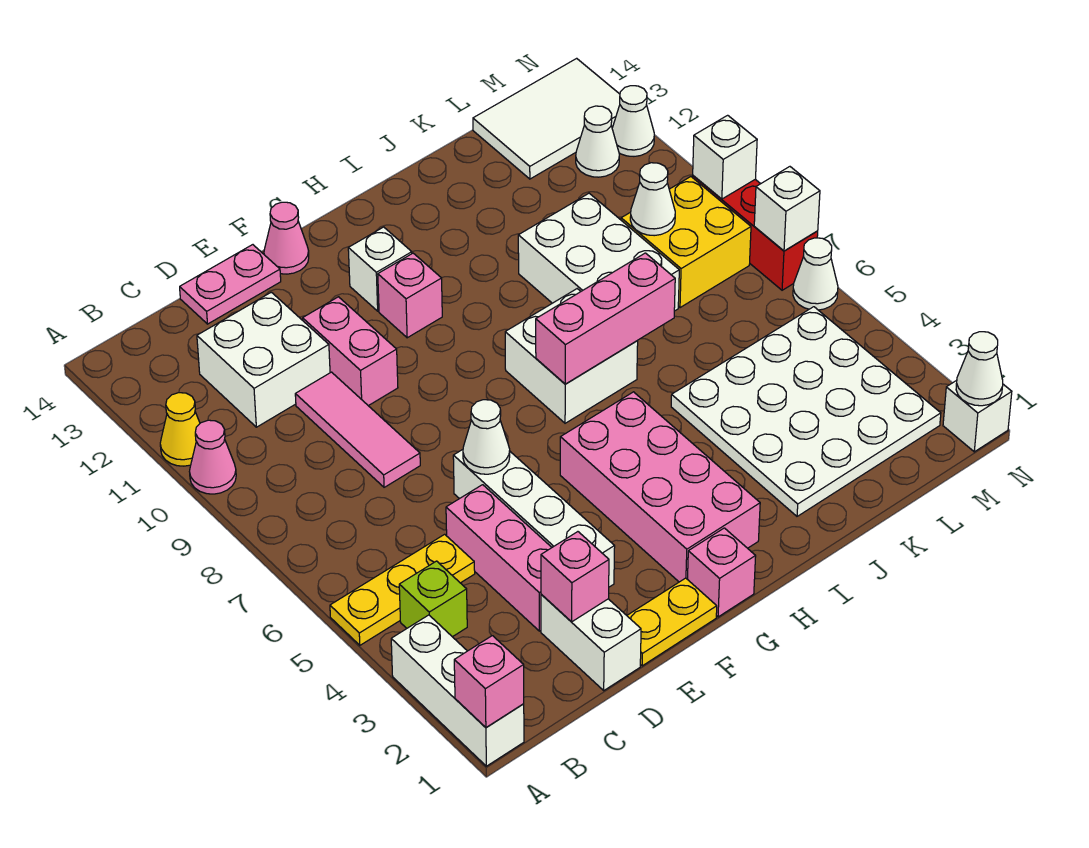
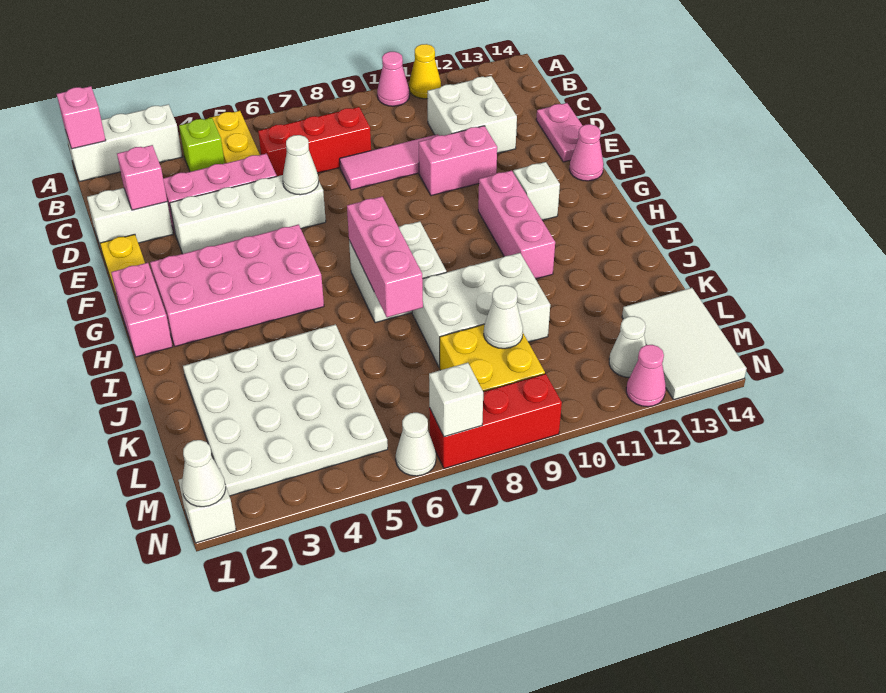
none -> red 1x3 brick [258,107,371,176]
pink 1x1 brick [687,528,756,617] -> pink 1x2 brick [111,263,173,357]
pink 1x1 brick [378,253,442,338] -> pink 1x3 brick [478,171,555,279]
white 1x1 brick [693,115,757,199] -> none
white 1x1 cone [612,86,654,156] -> pink 1x1 cone [626,345,666,407]

